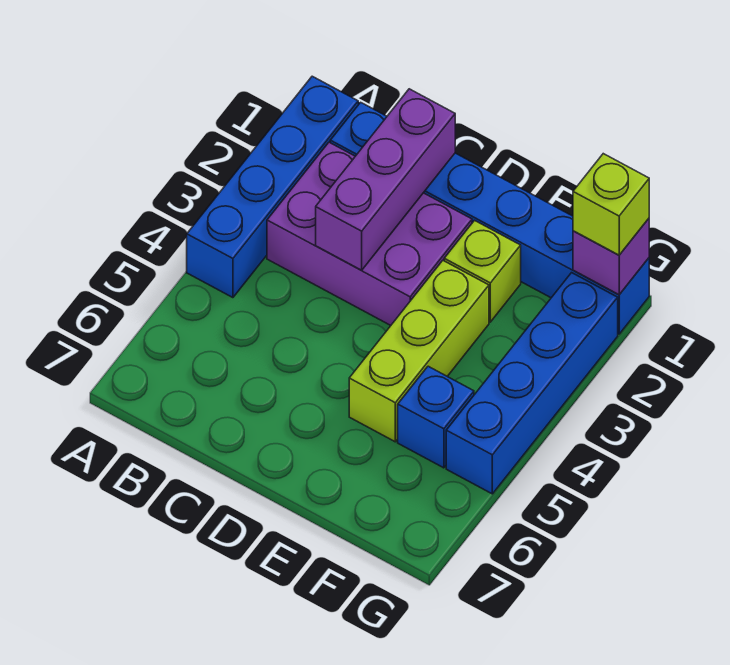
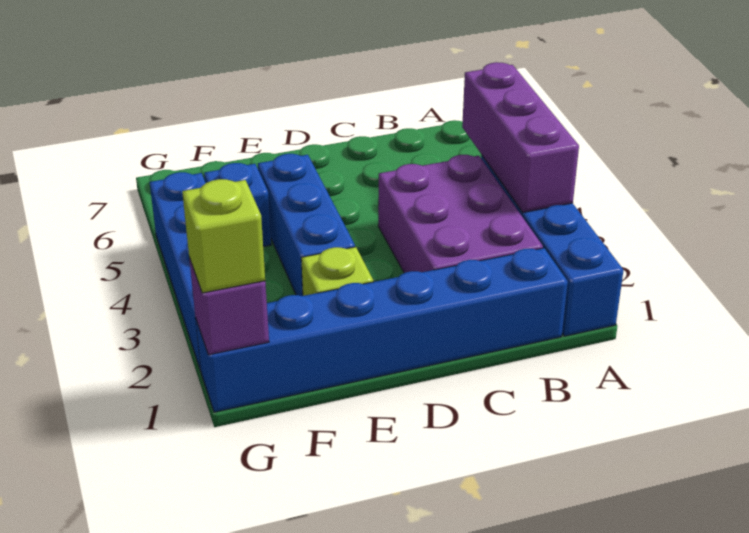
purple 2x3 brick [267,142,472,325] -> purple 2x3 brick turned to [378,155,543,273]
purple 1x3 brick [316,89,455,270] -> purple 1x3 brick moved to [462,62,579,212]
lime 1x3 brick [349,261,489,442] -> blue 1x3 brick [258,154,355,296]

